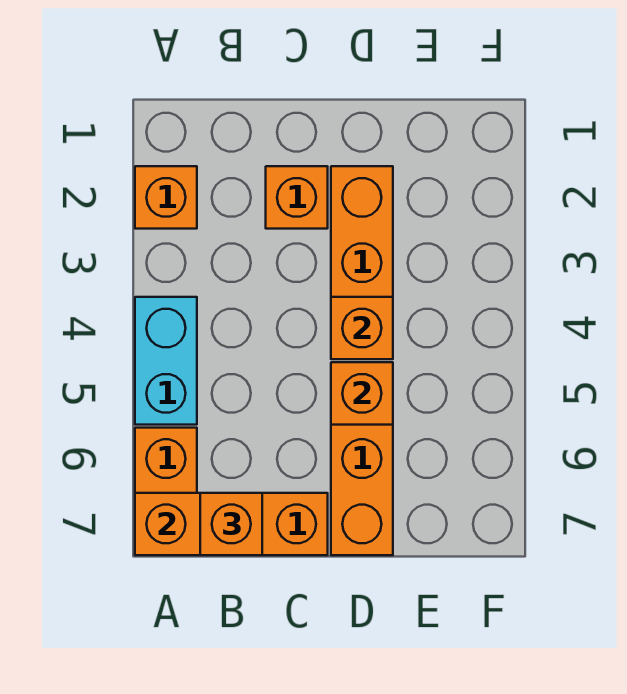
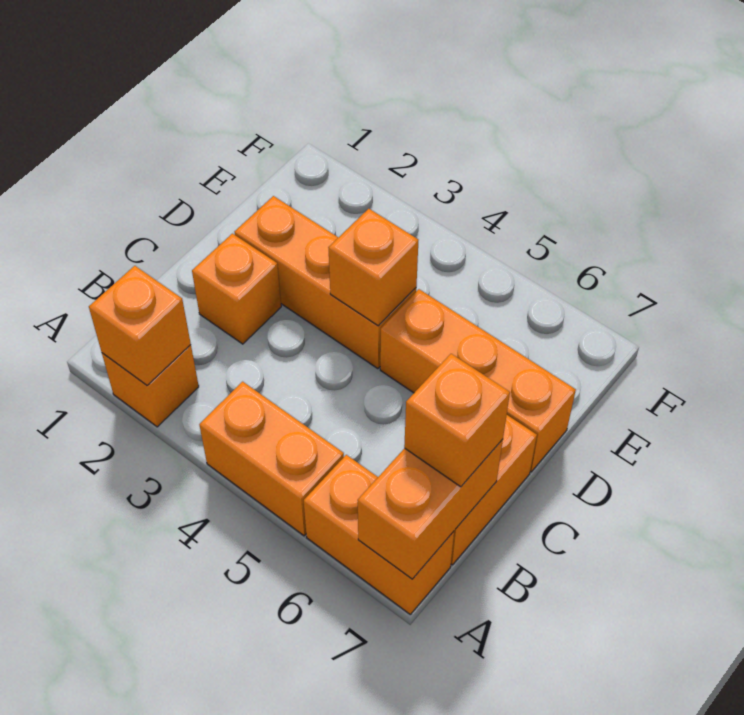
cyan 1x2 brick [135,297,197,425] -> orange 1x2 brick [199,382,344,536]
orange 1x1 brick [331,362,393,425] -> orange 1x1 brick moved to [89,266,191,385]

